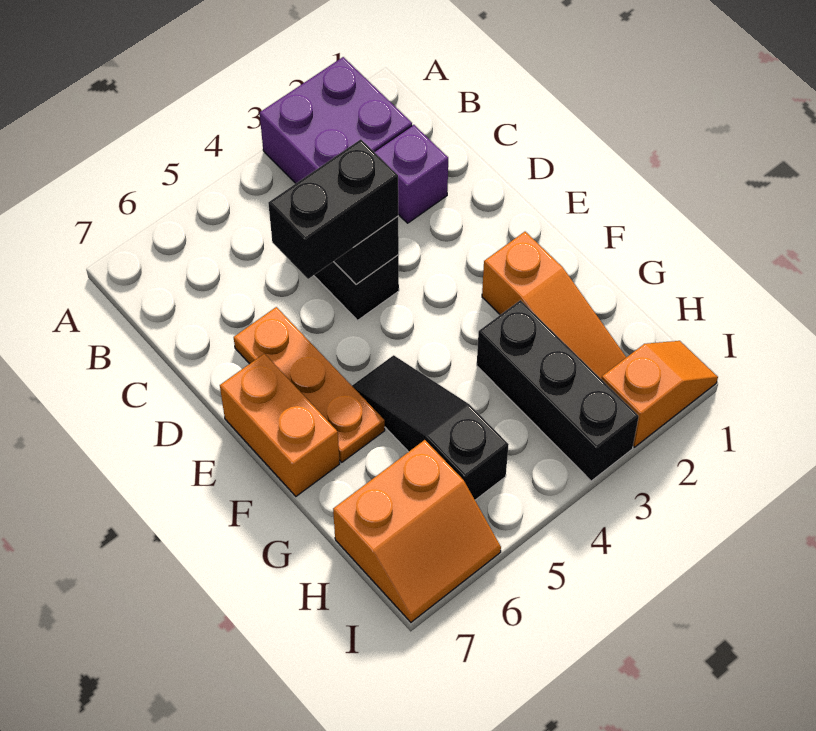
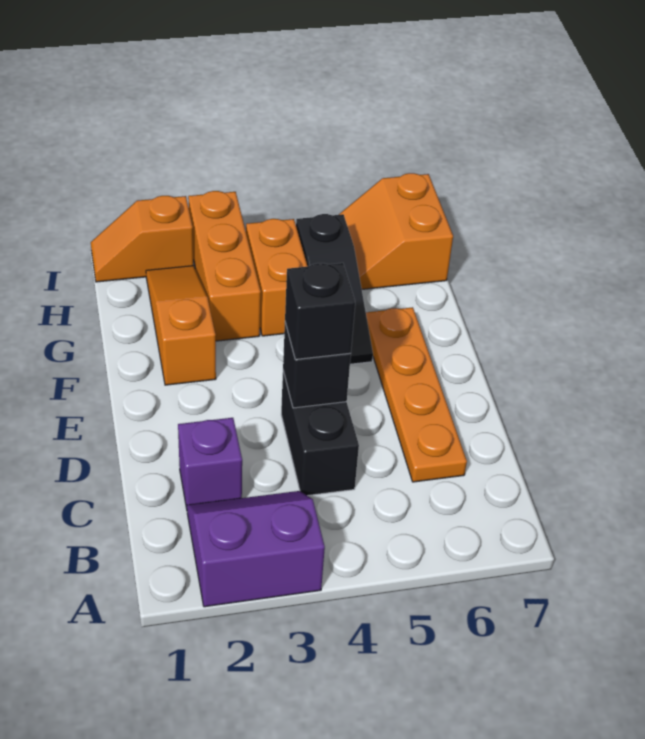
purple 2x2 brick [260,57,412,183] -> purple 2x2 slope [187,491,325,607]
black 1x2 brick [268,139,398,279] -> black 1x1 brick [285,263,355,359]
orange 1x3 plate [234,307,385,462] -> orange 1x4 plate [366,307,467,482]
orange 1x2 brick [220,354,340,496] -> orange 1x2 brick moved to [246,219,308,336]
black 1x3 brick [477,300,639,481] -> orange 1x3 brick [188,191,261,341]
orange 2x2 slope [333,440,501,622] -> orange 2x2 slope turned to [339,173,453,289]

